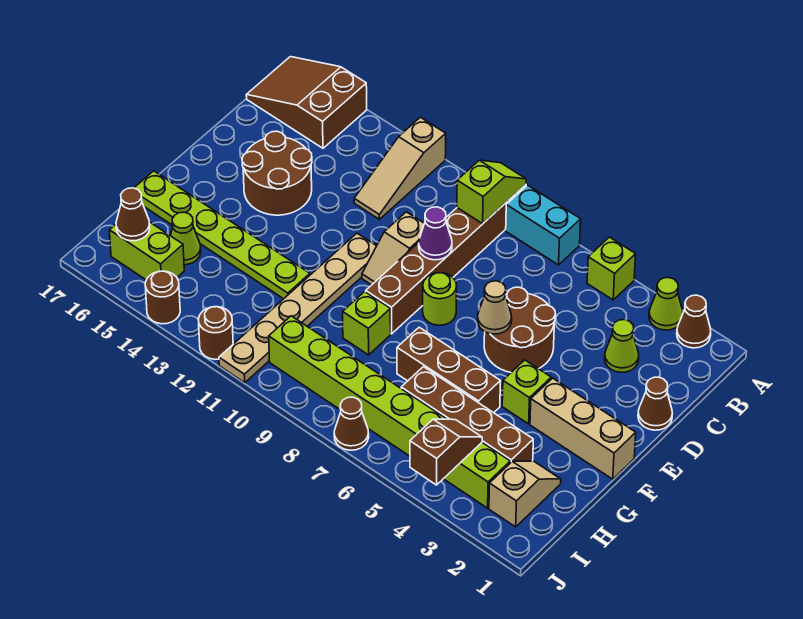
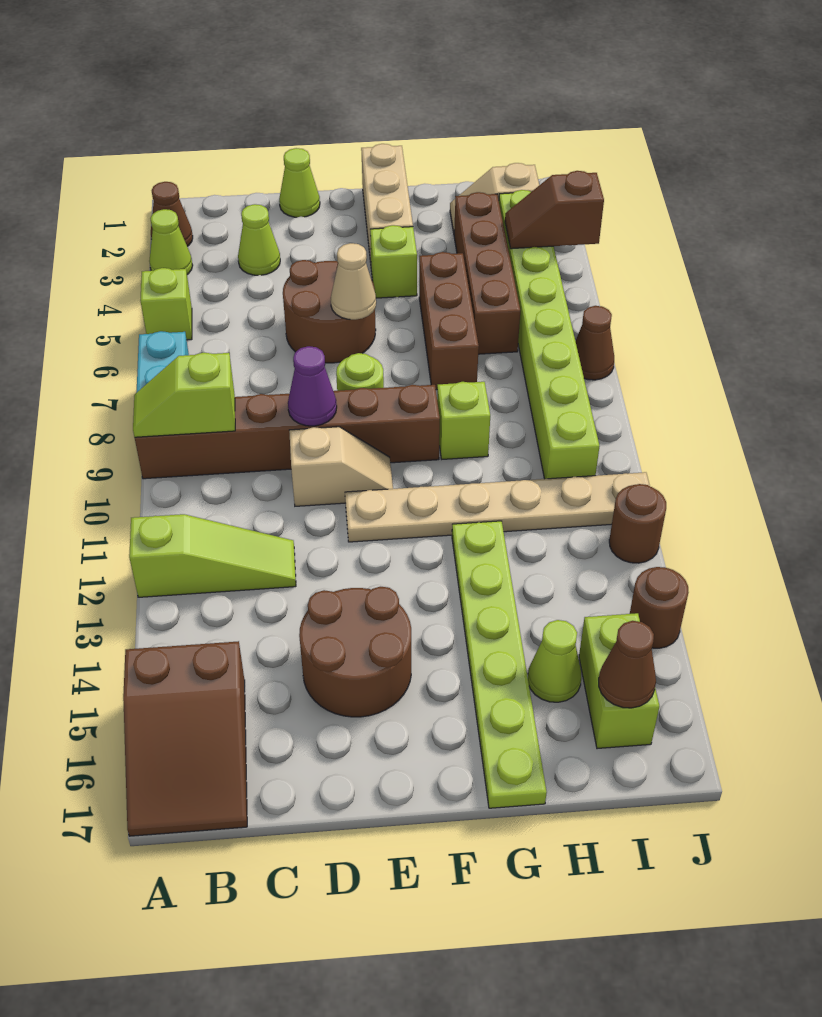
tan 1x3 slope [354,117,446,219] -> lime 1x3 slope [129,514,296,597]
brown 1x1 cone [638,377,672,430] -> lime 1x1 cone [279,148,320,217]

